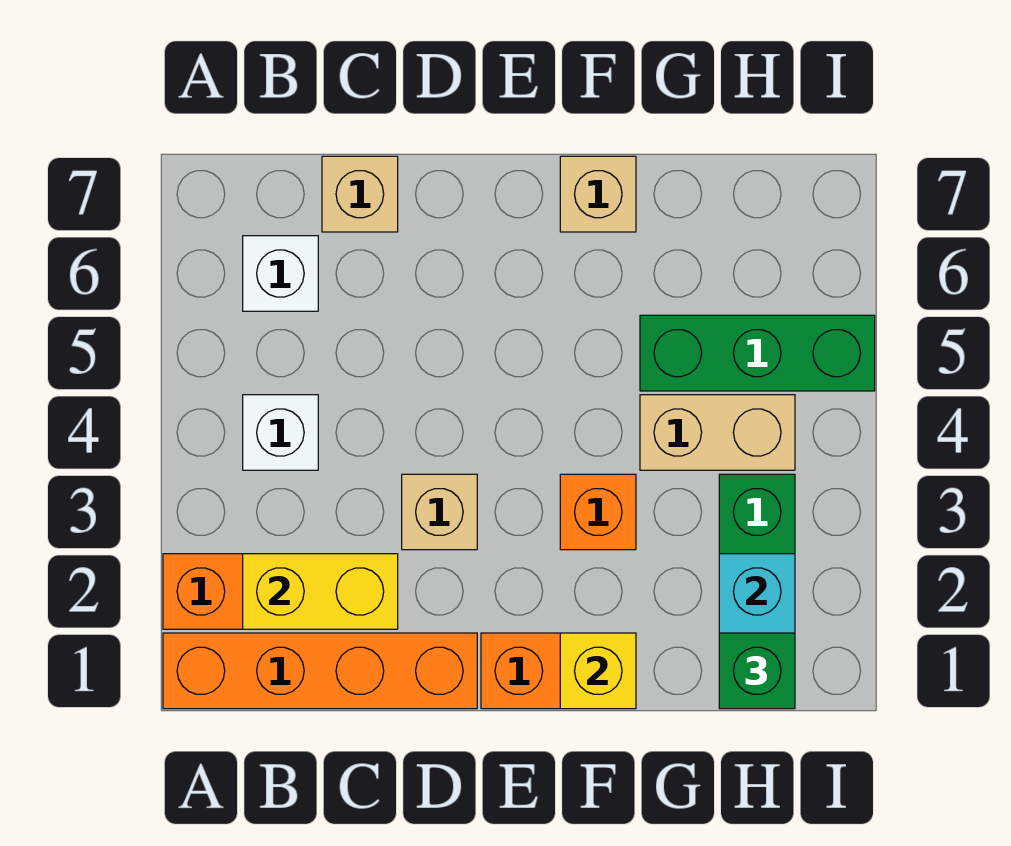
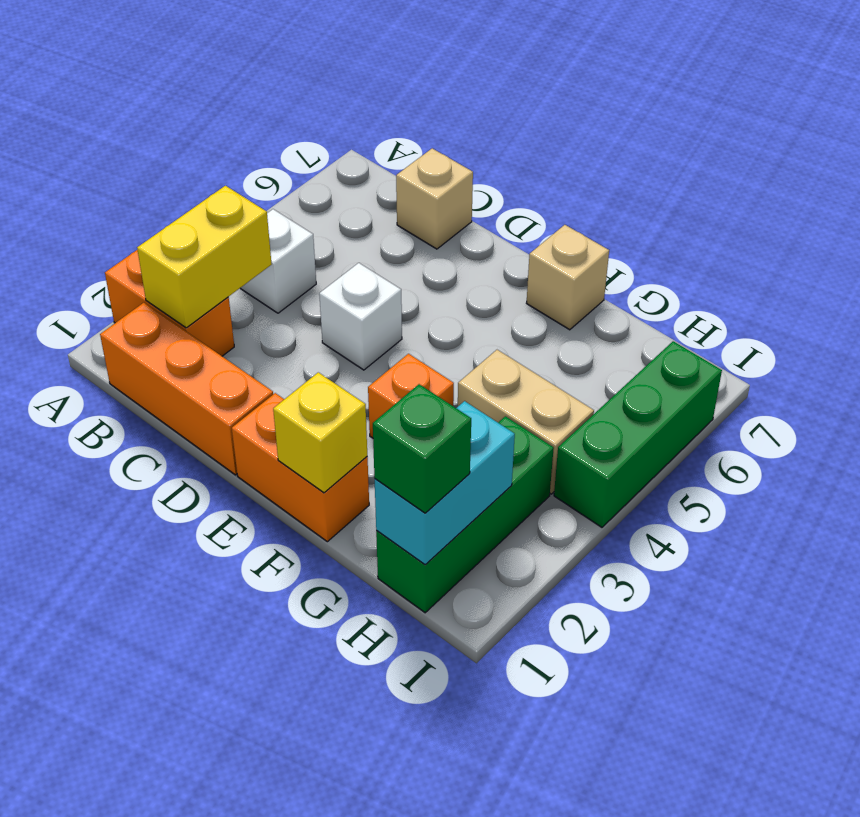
orange 1x4 brick [163,633,477,709] -> orange 1x3 brick [100,303,273,475]
yellow 1x2 brick [243,554,398,629] -> yellow 1x2 brick turned to [137,186,272,328]
white 1x1 brick [243,236,318,311] -> white 1x1 brick moved to [319,263,402,370]
tan 1x1 brick [402,474,477,550] -> none
green 1x3 brick [640,315,875,391] -> green 1x3 brick turned to [554,341,722,527]

